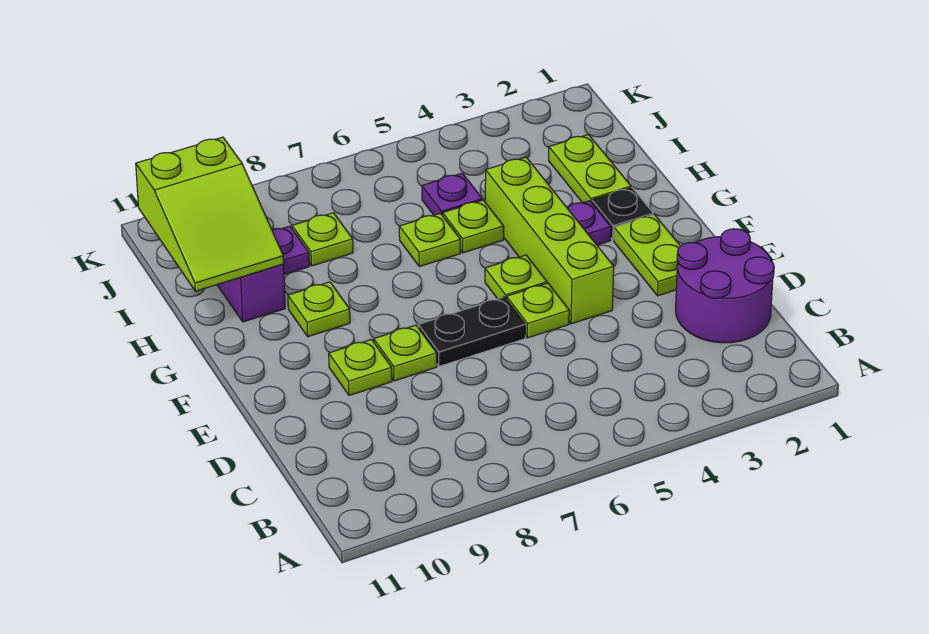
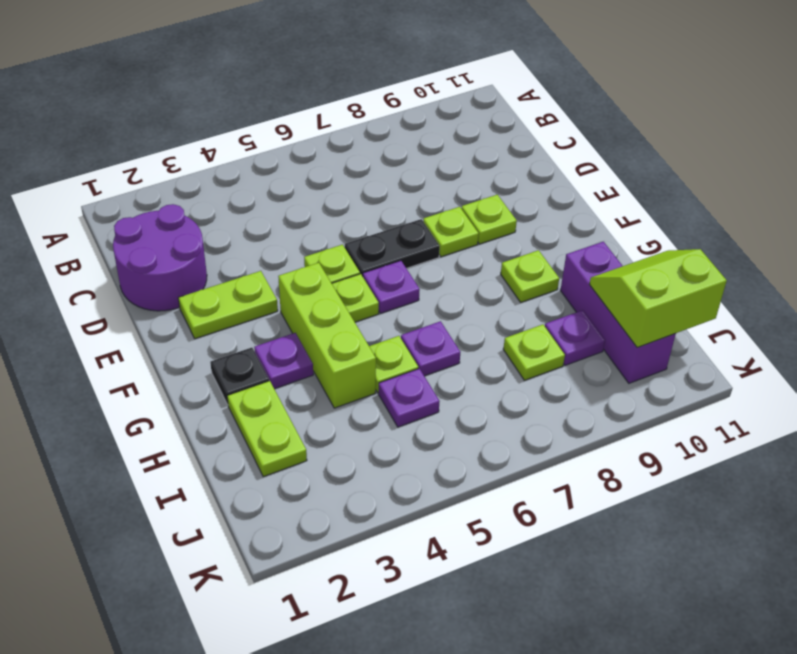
lime 1x2 plate [614,215,680,296] -> lime 1x2 plate turned to [178,271,278,339]
lime 1x4 brick [485,157,614,324] -> lime 1x3 brick [278,263,376,408]
none -> purple 1x1 plate [363,261,420,313]
lime 1x1 plate [399,213,460,267] -> purple 1x1 plate [401,321,460,376]
lime 2x3 slope [136,137,284,291] -> lime 2x2 slope [589,249,727,347]

